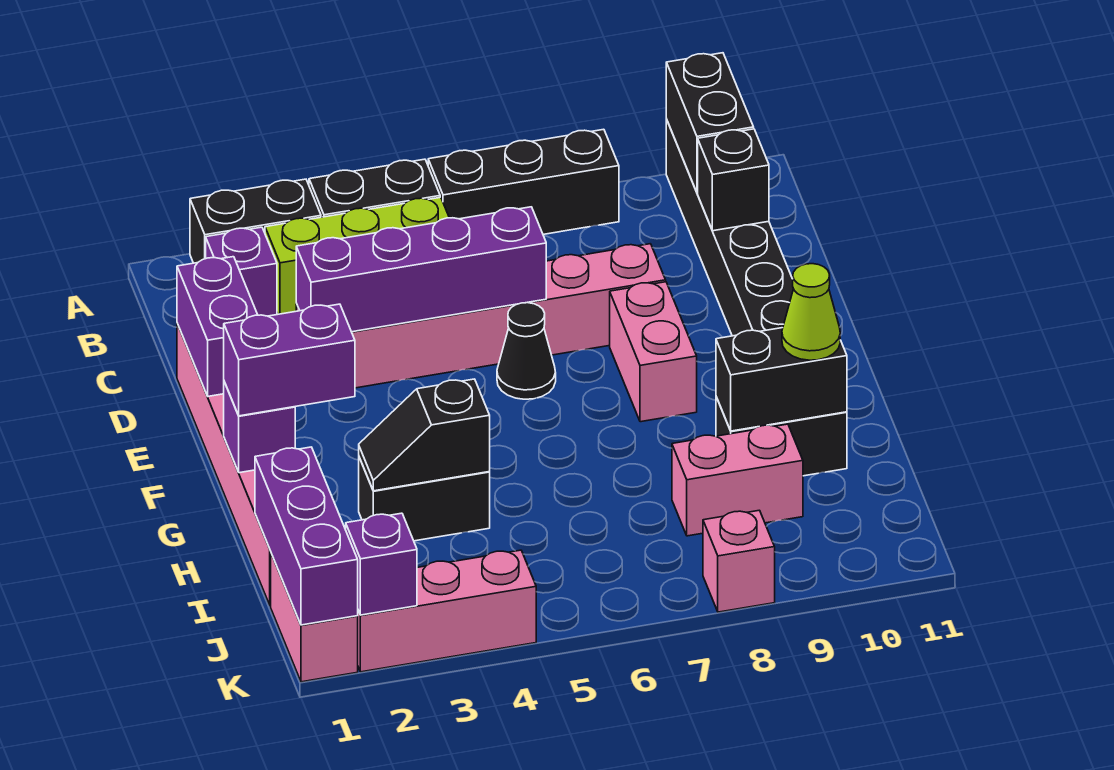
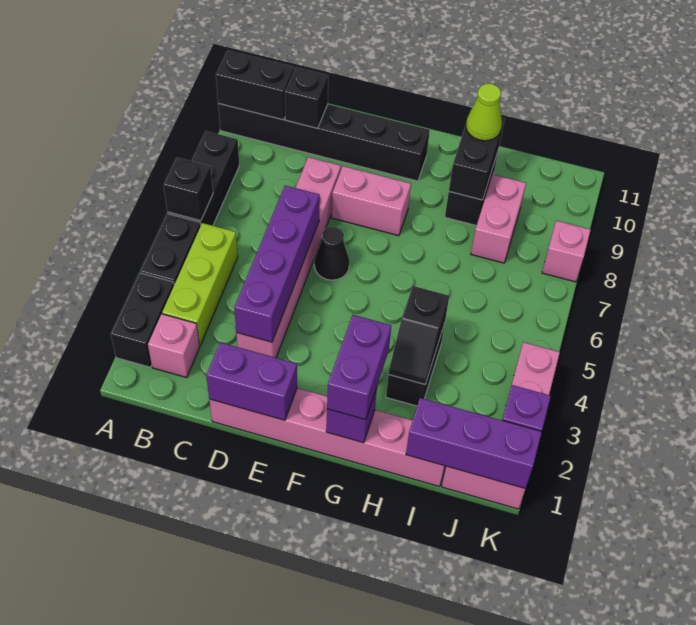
none -> black 1x1 brick [164,157,213,221]
purple 1x1 brick [206,227,277,316] -> pink 1x1 brick [148,314,200,378]

